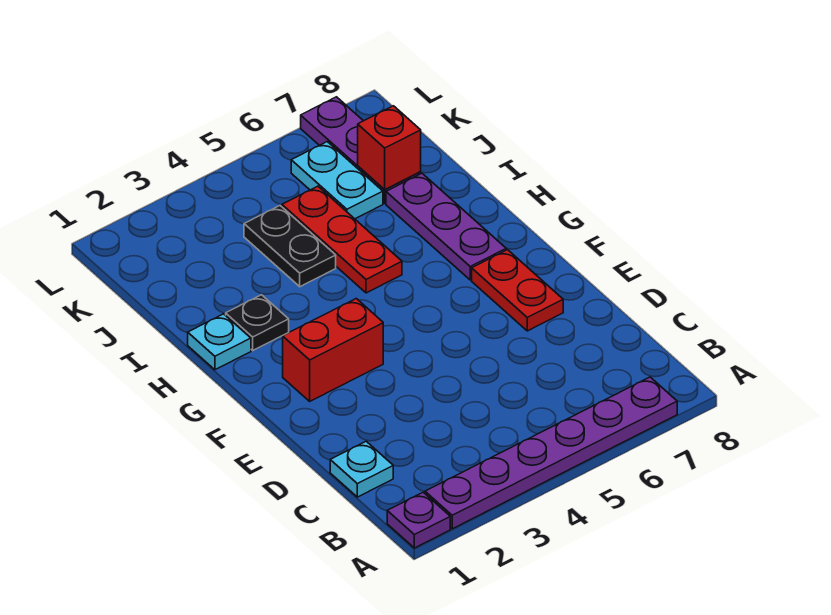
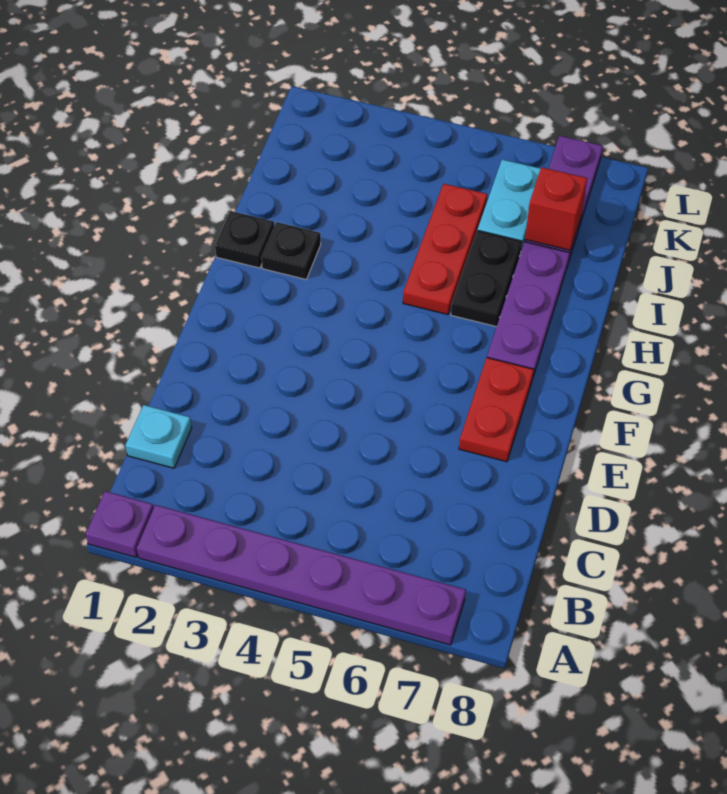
red 1x2 brick [283,299,383,401] -> none
cyan 1x1 plate [188,314,251,370] -> black 1x1 plate [215,211,274,268]
black 1x2 plate [244,206,336,287] -> black 1x2 plate moved to [451,230,522,327]

